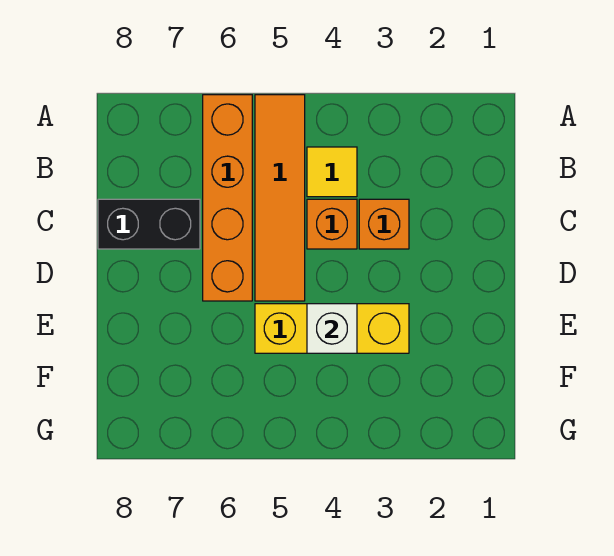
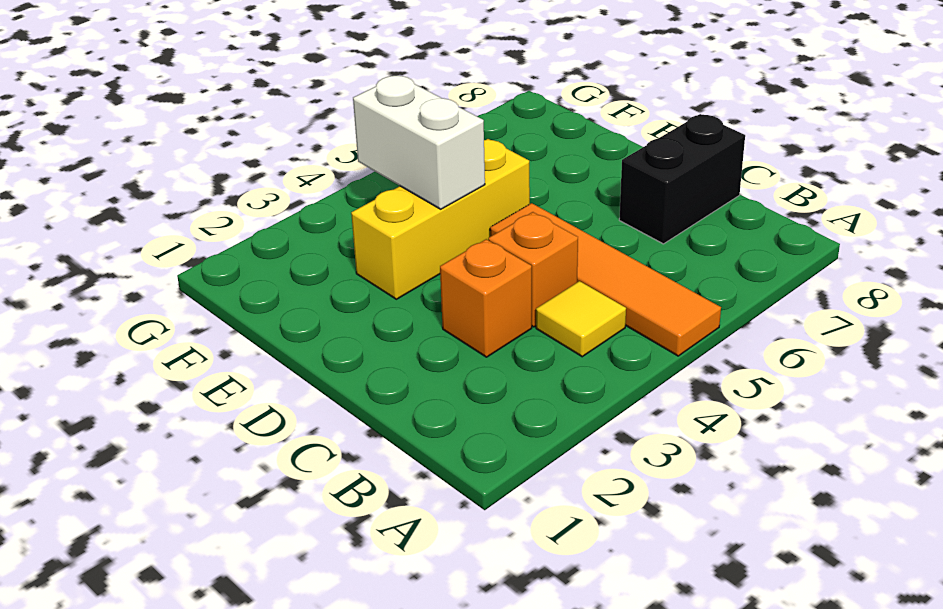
orange 1x4 brick [203,95,252,301] -> none
white 1x1 brick [307,304,357,353] -> white 1x2 brick [353,76,485,209]

